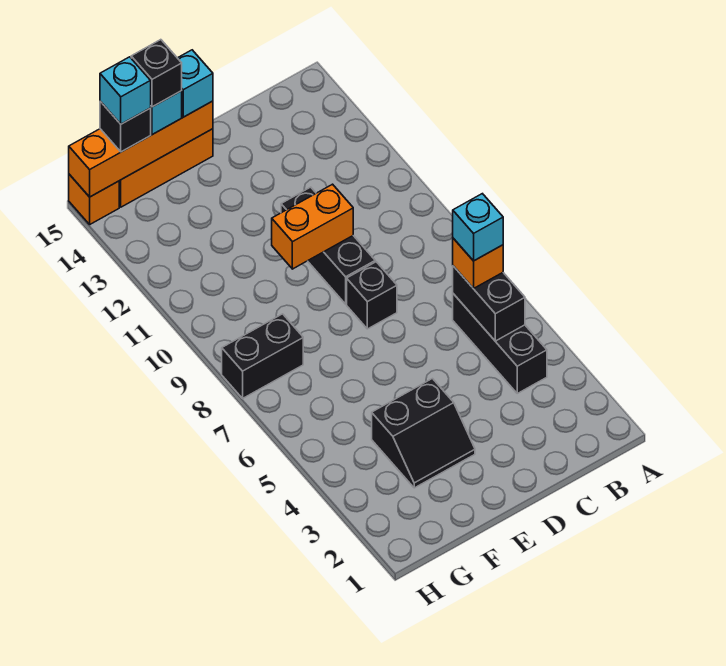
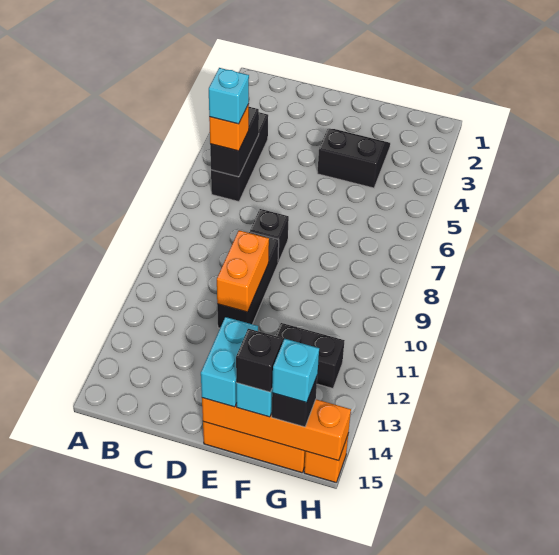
orange 1x2 brick [272,184,353,269] -> orange 1x2 brick turned to [217,230,269,312]
cyan 1x1 brick [178,50,213,117] -> cyan 1x2 brick [201,317,258,407]
black 1x2 brick [222,314,303,398] -> black 1x2 brick moved to [276,323,345,388]

